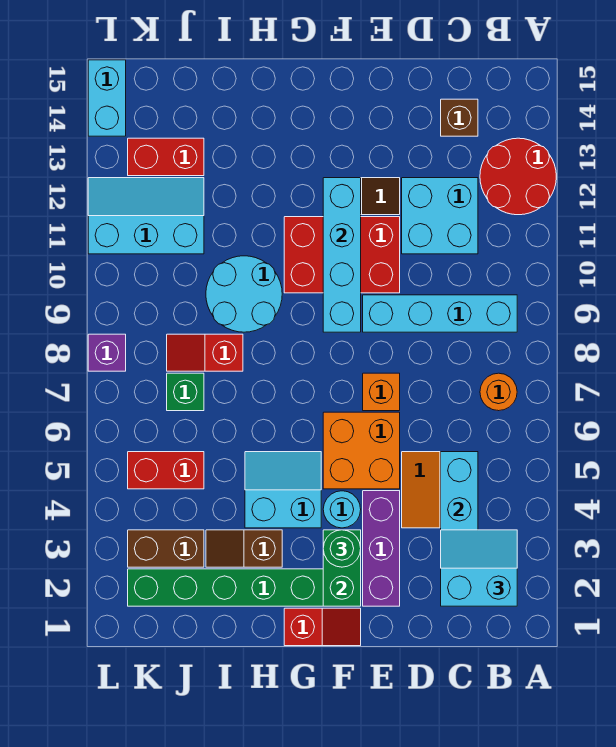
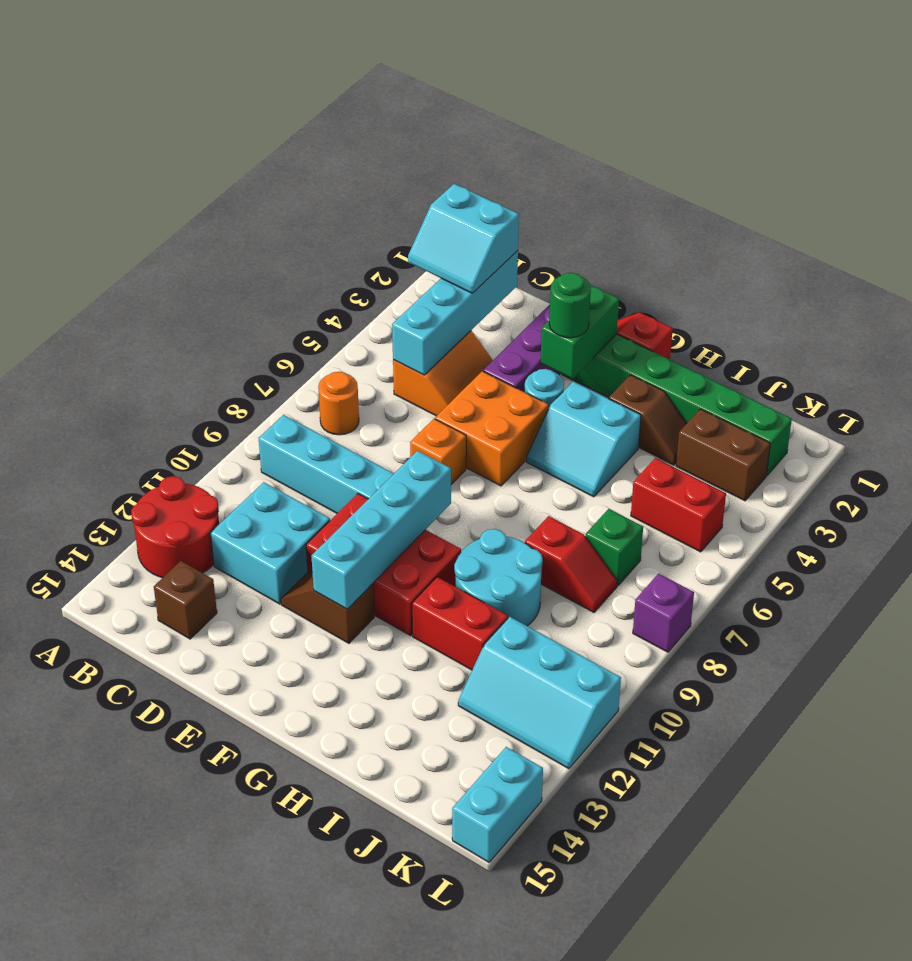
red 1x2 brick [128,138,204,176] -> red 1x2 brick moved to [412,577,508,670]

